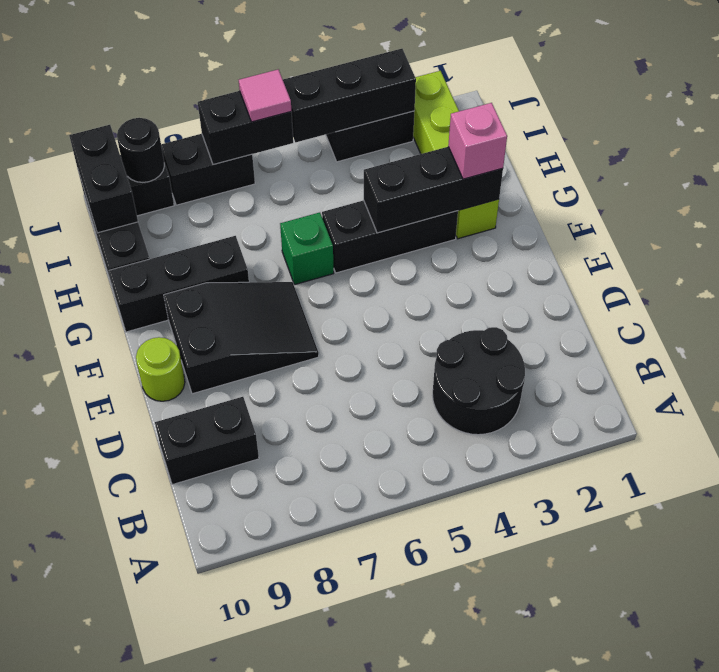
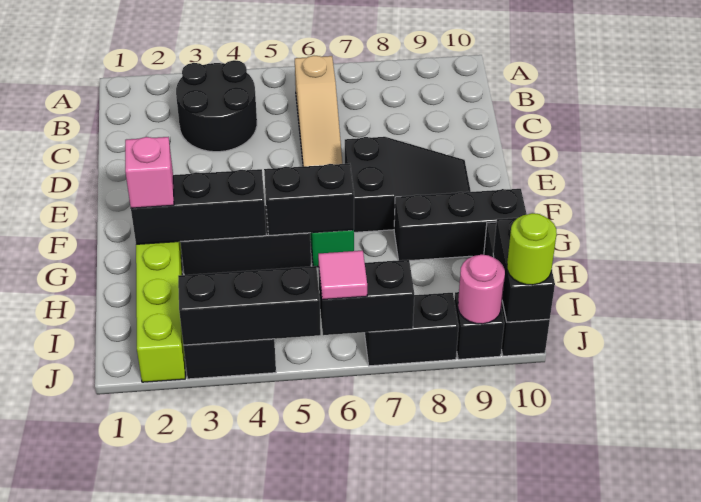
none -> tan 1x3 slope [295,56,342,166]
black 1x2 brick [155,397,259,485] -> black 1x2 brick moved to [264,164,354,235]
black 2x3 slope [164,282,319,394] -> black 2x3 slope turned to [345,137,471,232]
lime 1x1 round brick [136,337,185,401] -> lime 1x1 round brick moved to [507,213,557,285]
black 1x1 round brick [117,118,164,182] -> pink 1x1 round brick [458,255,505,324]

